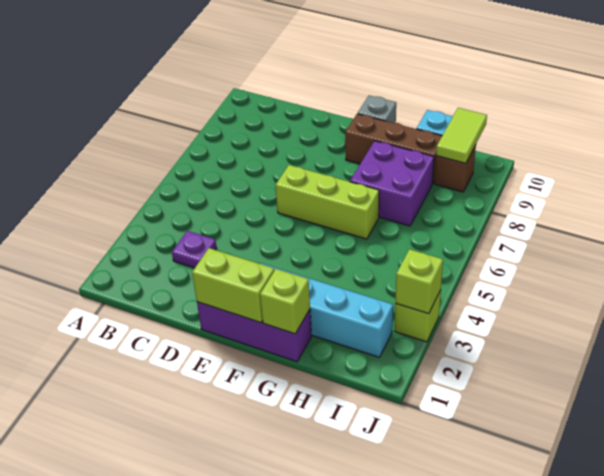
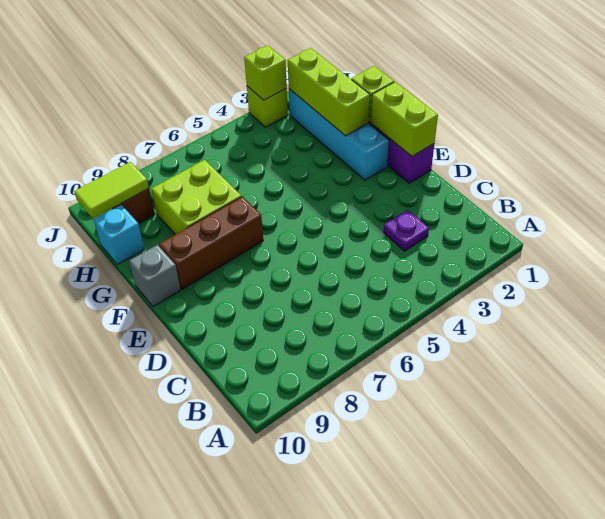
lime 1x3 brick [276,165,379,239] -> lime 1x3 brick moved to [288,48,370,136]
brown 1x3 brick [345,114,442,184] -> brown 1x3 brick turned to [159,196,263,289]
purple 2x2 brick [350,141,434,226] -> lime 2x2 brick [152,160,242,234]

